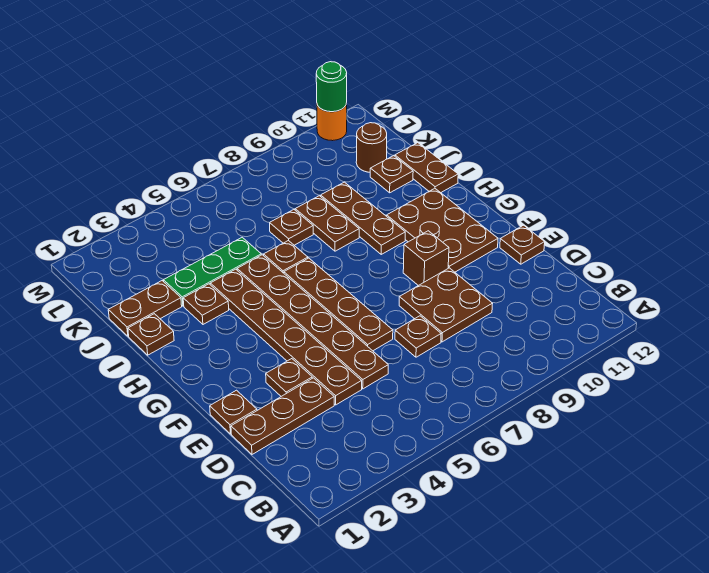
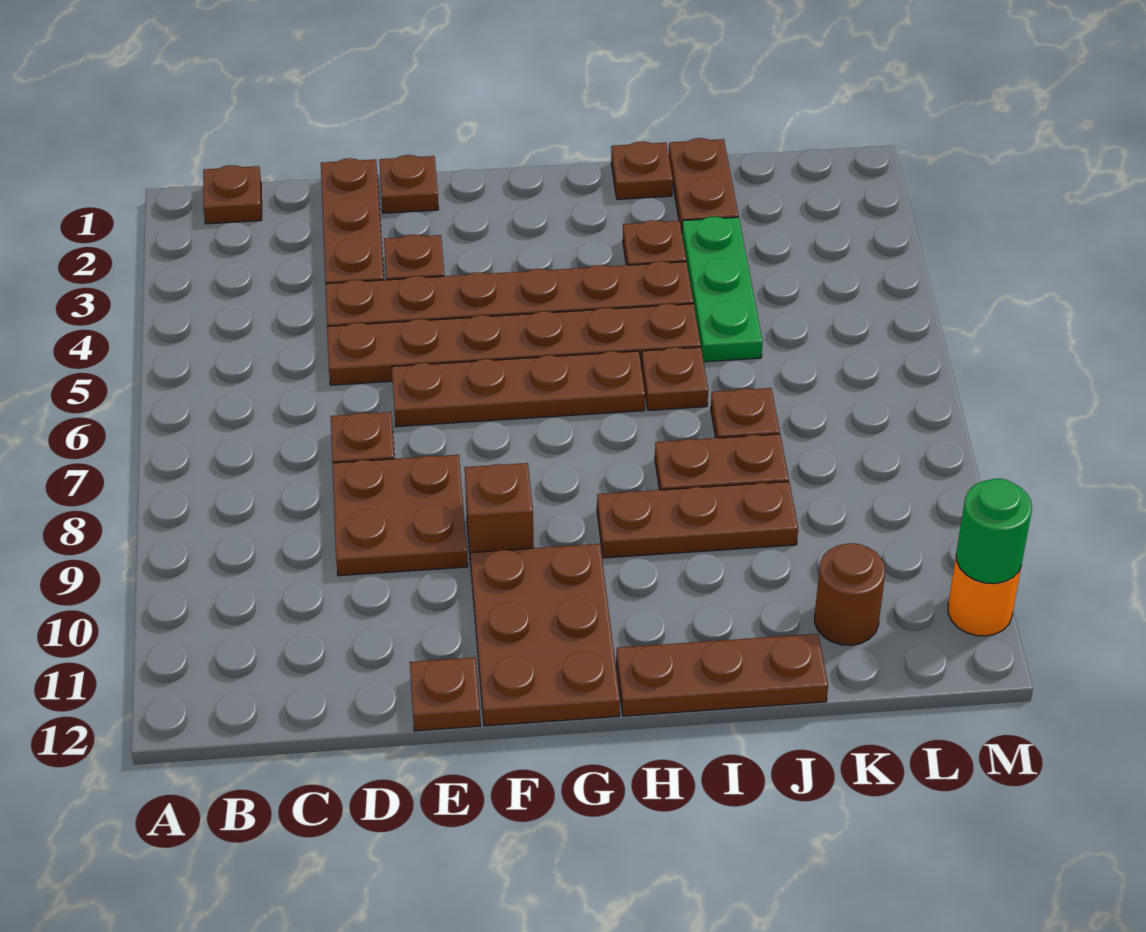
brown 2x3 plate [387,188,498,272] -> brown 2x3 plate turned to [470,544,620,726]
brown 1x2 plate [395,143,458,193] -> brown 1x3 plate [616,634,828,716]
brown 1x1 plate [370,156,413,193] -> brown 1x1 plate moved to [203,165,262,224]

